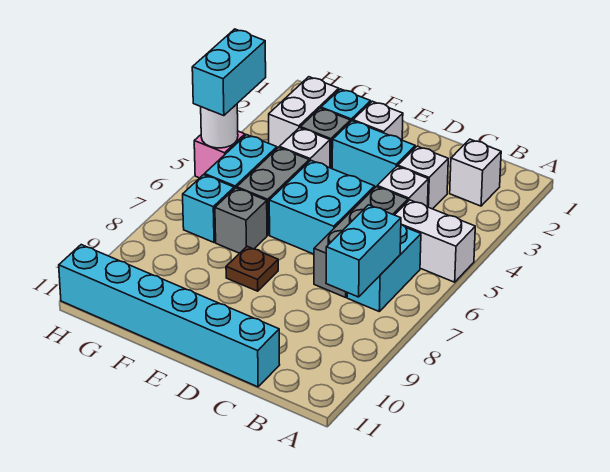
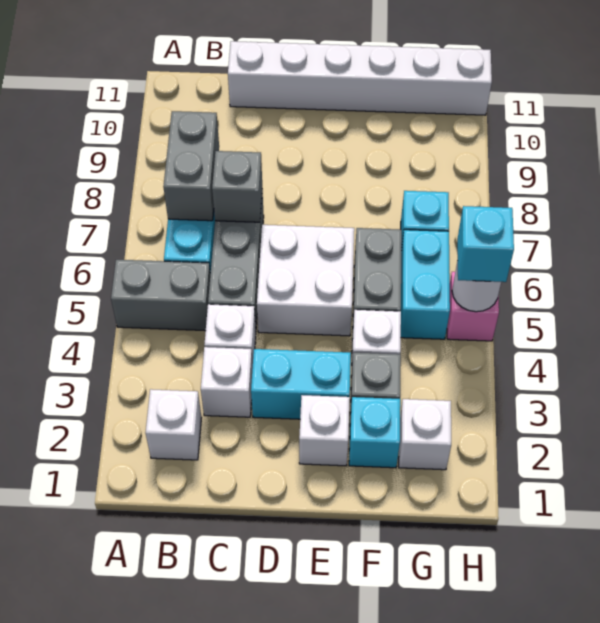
white 1x2 brick [395,200,475,282] -> grey 1x2 brick [111,260,210,331]
cyan 1x2 brick [326,205,401,297] -> grey 1x2 brick [163,111,219,221]
cyan 1x6 brick [59,245,280,387] -> white 1x6 brick [228,41,492,115]
cyan 2x2 brick [269,161,375,254] -> white 2x2 brick [257,225,354,336]
brown 1x1 plate [226,246,278,291] -> none
grey 1x1 brick [215,188,267,253] -> grey 1x1 brick moved to [212,151,262,222]
white 1x2 brick [269,77,339,148] -> white 1x1 brick [399,399,451,470]
cyan 1x2 brick [192,29,266,116] -> cyan 1x1 brick [457,206,514,282]

